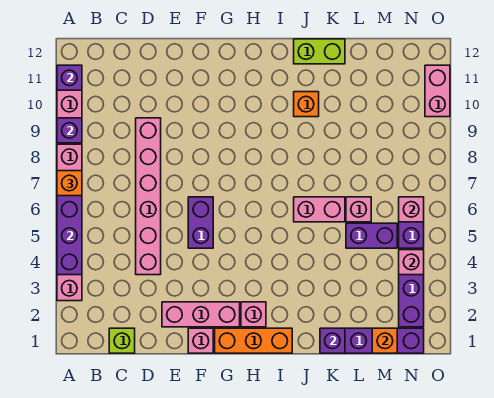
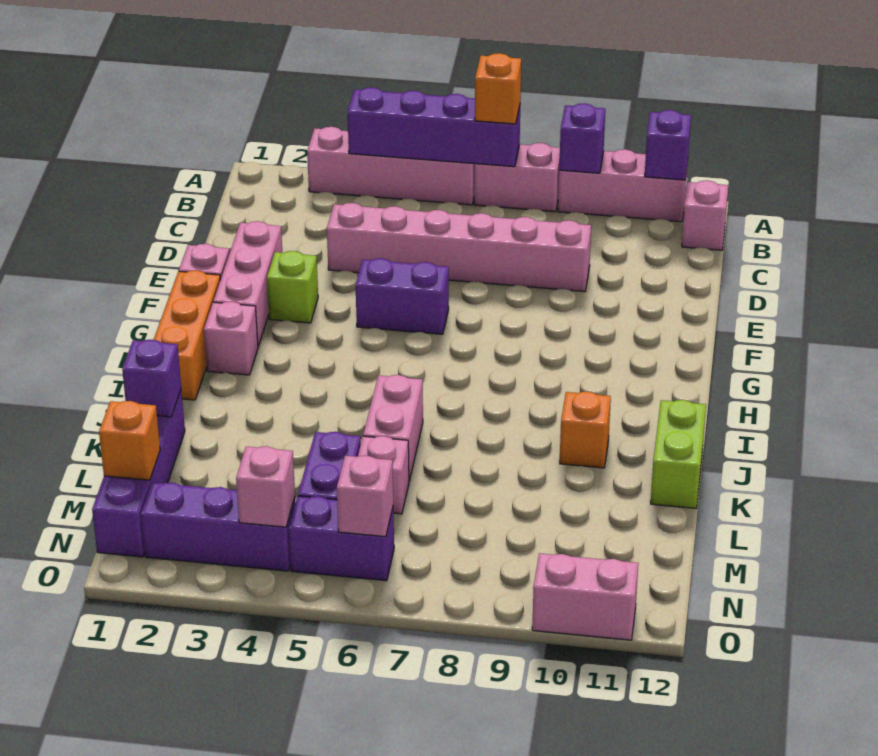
none -> pink 1x1 brick [682,180,728,250]
lime 1x1 brick [109,328,135,353] -> lime 1x1 brick moved to [267,251,318,323]

